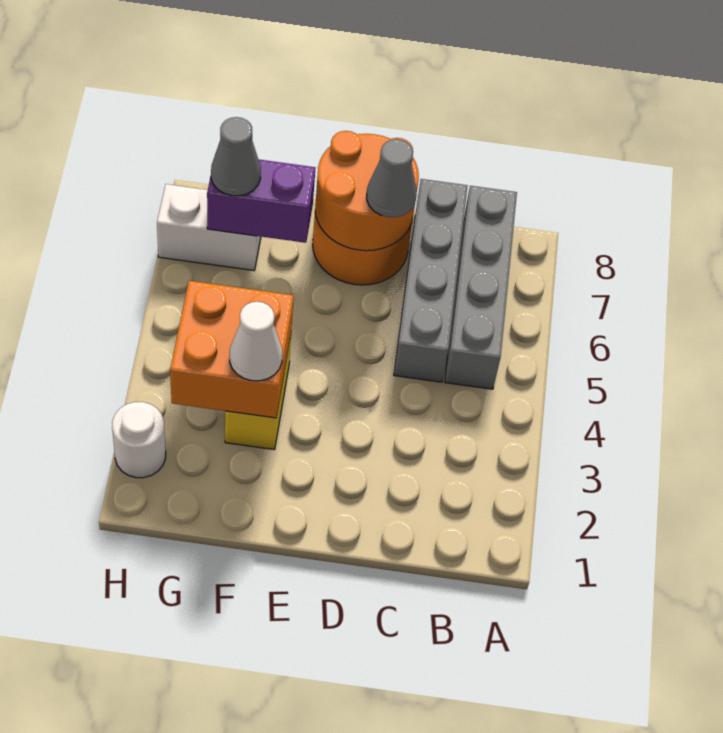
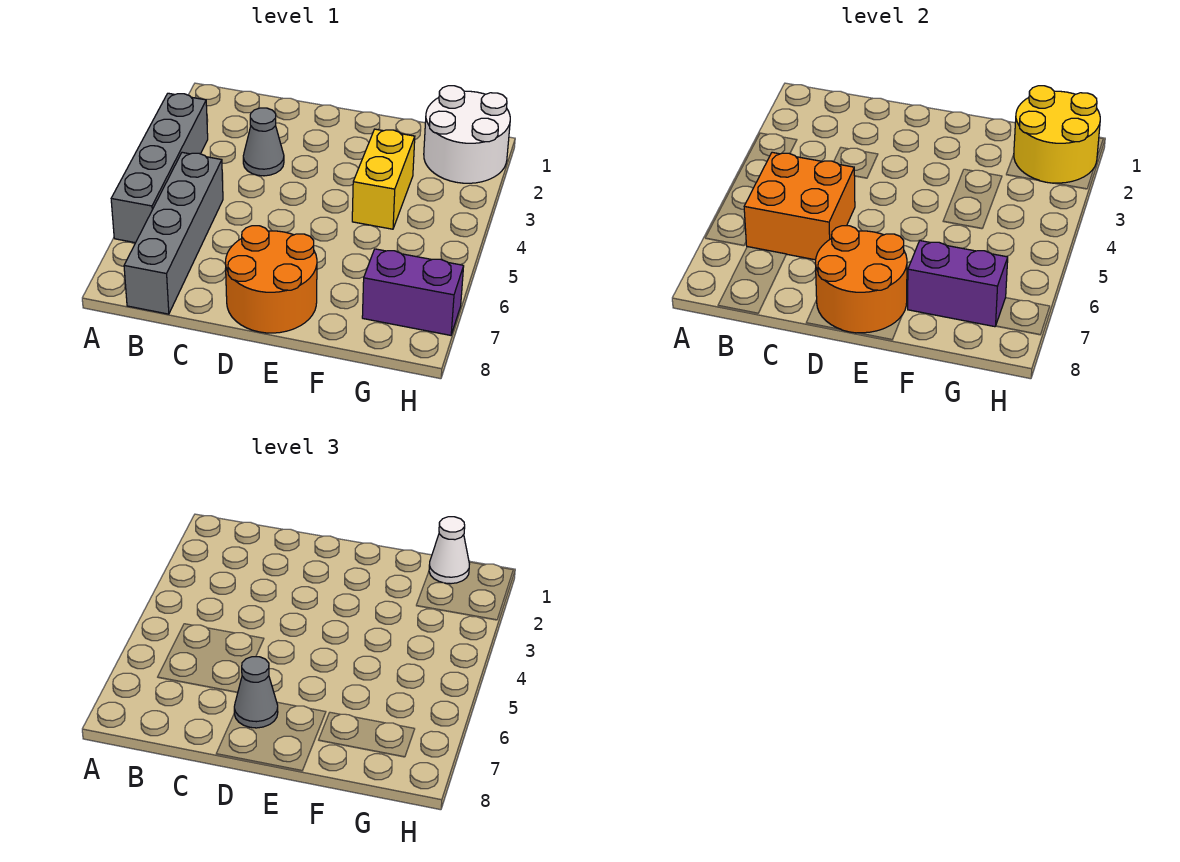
grey 1x4 brick [394,179,468,382] -> grey 1x4 brick moved to [111,93,208,243]
orange 2x2 brick [170,281,294,418] -> orange 2x2 brick moved to [744,152,855,260]
white 1x1 cone [230,302,282,381] -> white 1x1 cone moved to [429,517,469,584]
none -> yellow 2x2 round brick [1014,86,1100,183]
white 1x2 brick [157,184,261,270] -> purple 1x2 brick [362,249,464,335]
grey 1x1 cone [211,117,261,196] -> grey 1x1 cone moved to [243,108,284,176]
white 1x1 round brick [112,402,166,478] -> white 2x2 round brick [424,86,510,183]

